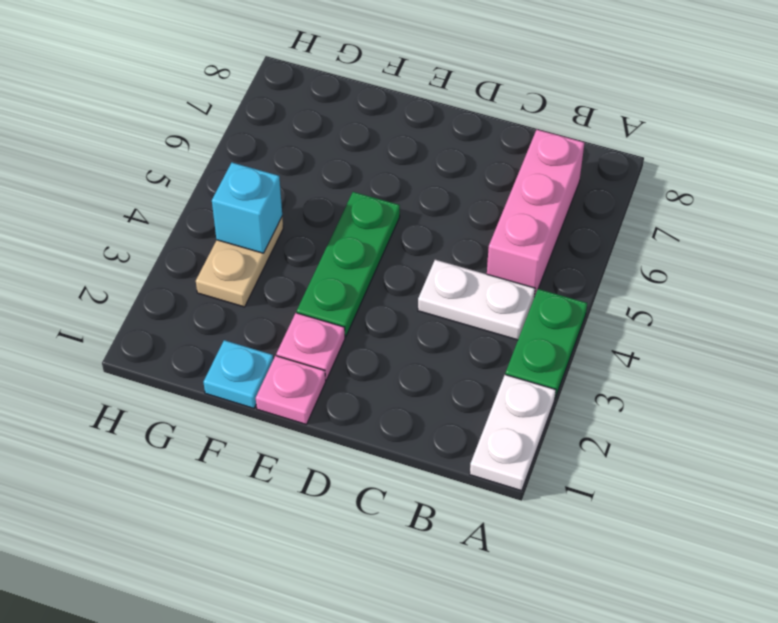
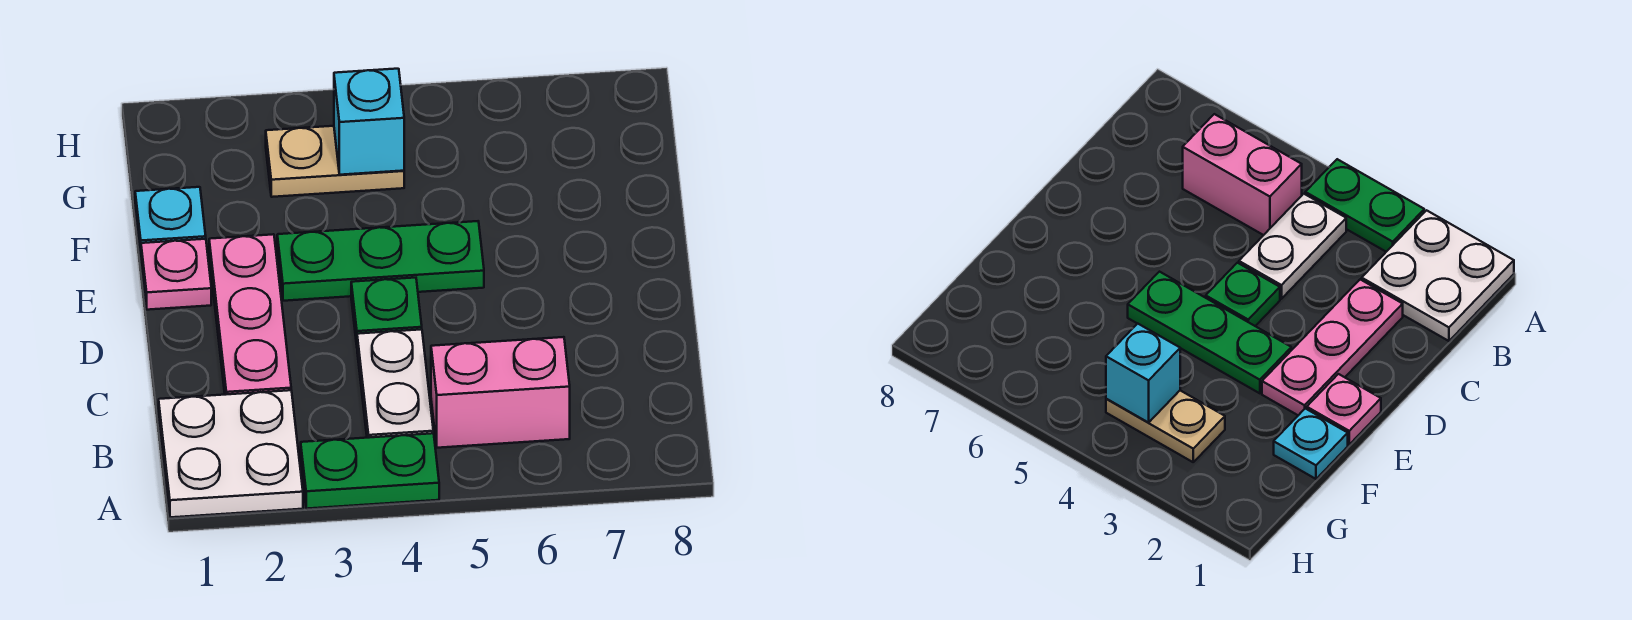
white 1x2 plate [470,375,556,491] -> white 2x2 plate [159,390,303,517]
pink 1x3 brick [487,130,584,297] -> pink 1x2 brick [431,337,570,448]
none -> green 1x1 plate [351,278,422,345]
pink 1x1 plate [276,313,345,380] -> pink 1x3 plate [209,234,291,395]

